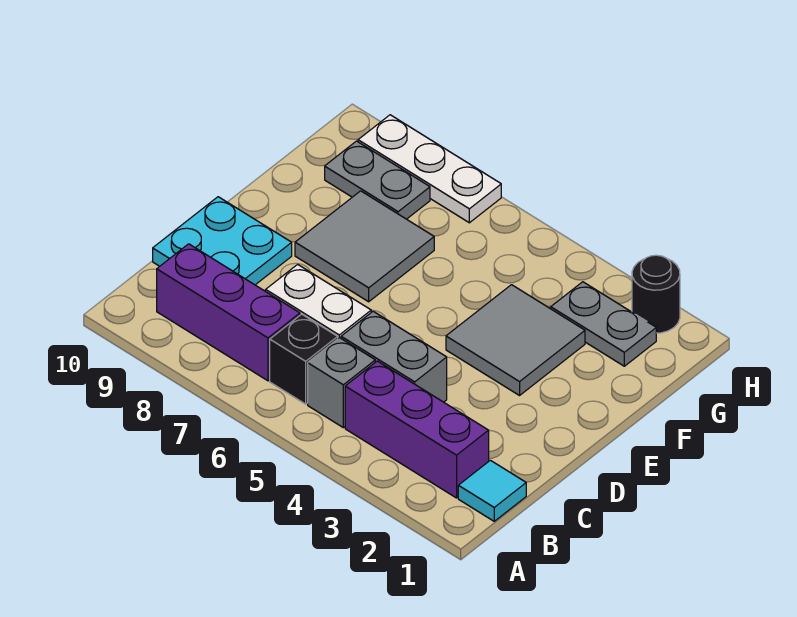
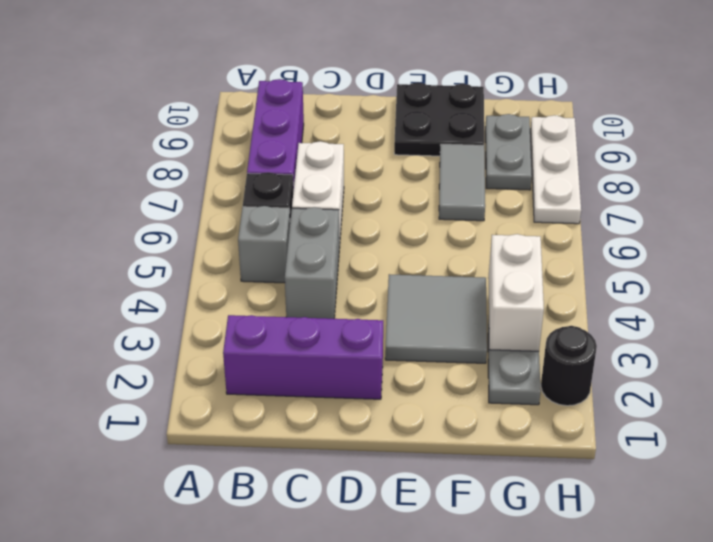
cyan 1x1 tile [458,460,526,521] -> none
purple 1x3 brick [345,361,489,498] -> purple 1x3 brick turned to [223,315,383,399]
cyan 2x2 plate [153,197,292,285] -> none
grey 2x2 tile [295,191,434,302] -> grey 1x2 tile [439,144,485,221]
none -> black 2x2 plate [394,82,484,156]
none -> white 1x2 brick [488,234,544,351]

